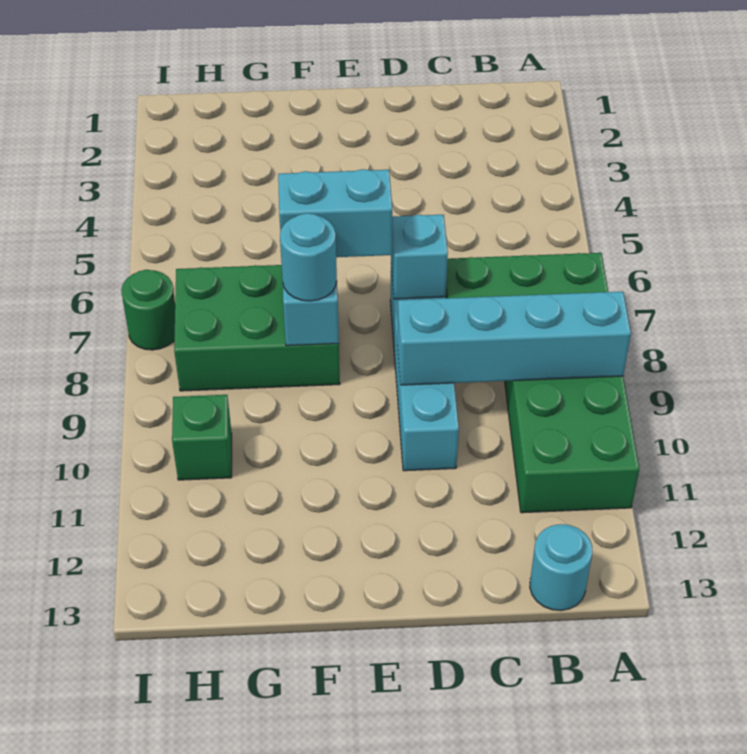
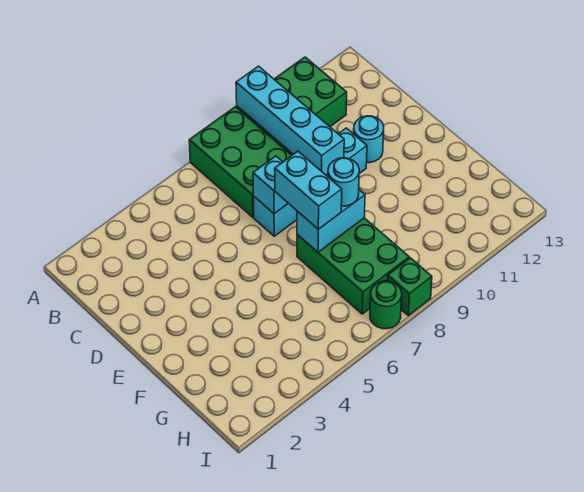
cyan 1x1 round brick [530,524,592,611] -> cyan 1x1 round brick moved to [354,116,384,163]
green 1x1 brick [172,395,232,480] -> green 1x1 brick moved to [388,258,432,316]

